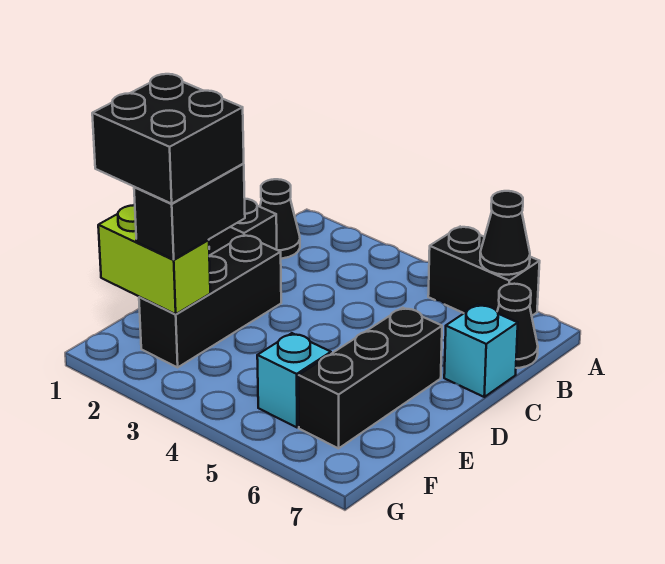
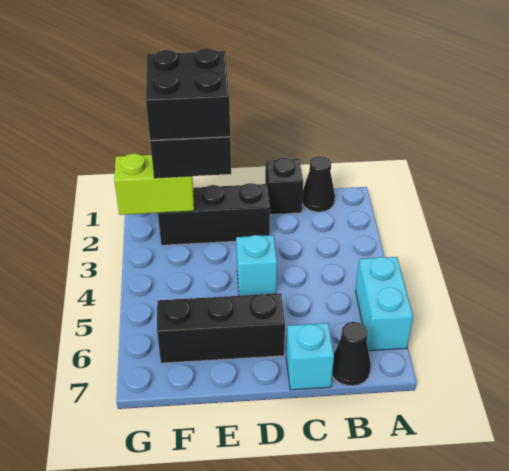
black 1x2 brick [428,227,540,316] -> cyan 1x2 brick [356,257,413,351]
black 1x1 cone [480,191,530,275] -> none
lime 1x2 brick [98,205,210,314] -> lime 1x2 brick turned to [114,153,194,215]
cyan 1x1 brick [257,333,331,427] -> cyan 1x1 brick moved to [236,235,277,296]

